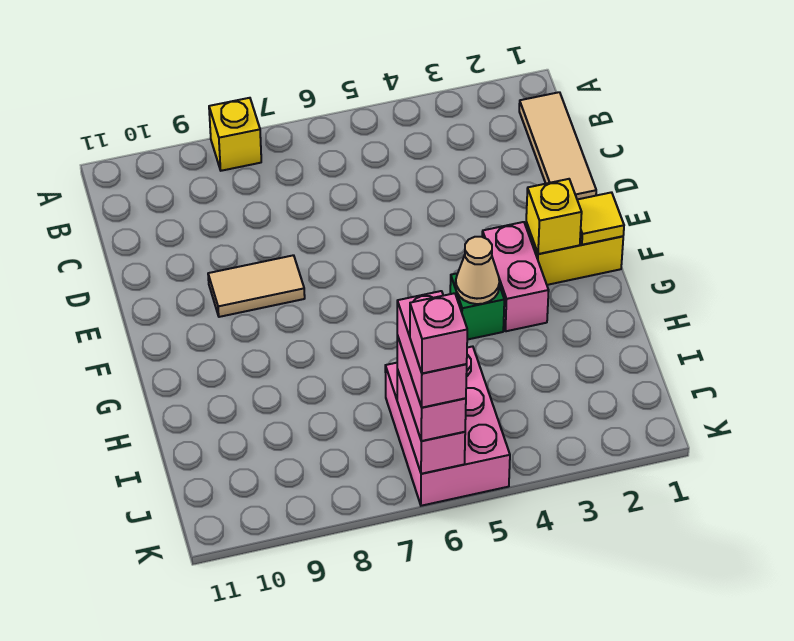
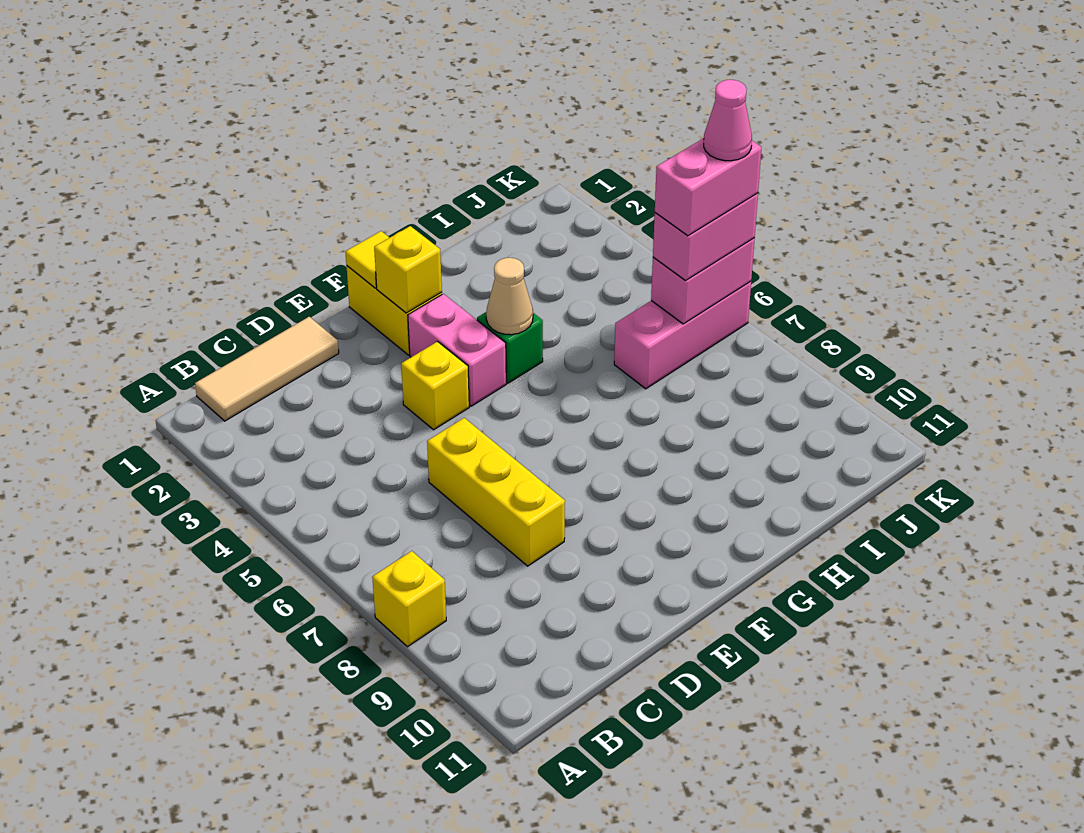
none -> yellow 1x3 brick [427,418,565,566]
none -> yellow 1x1 brick [401,342,469,430]
tan 1x2 tile [208,255,305,317] -> none
pink 1x2 brick [482,222,549,331] -> pink 1x2 brick turned to [408,294,506,406]
pink 2x3 brick [385,346,510,506] -> pink 1x3 brick [614,282,751,389]
pink 1x1 brick [410,293,467,374] -> pink 1x1 cone [704,80,752,161]

